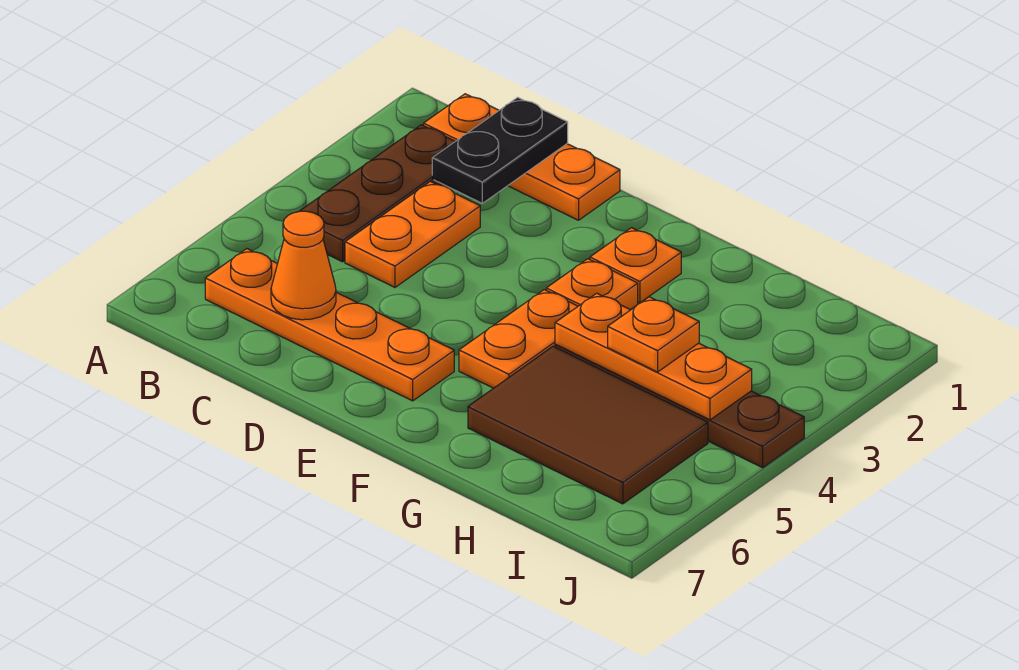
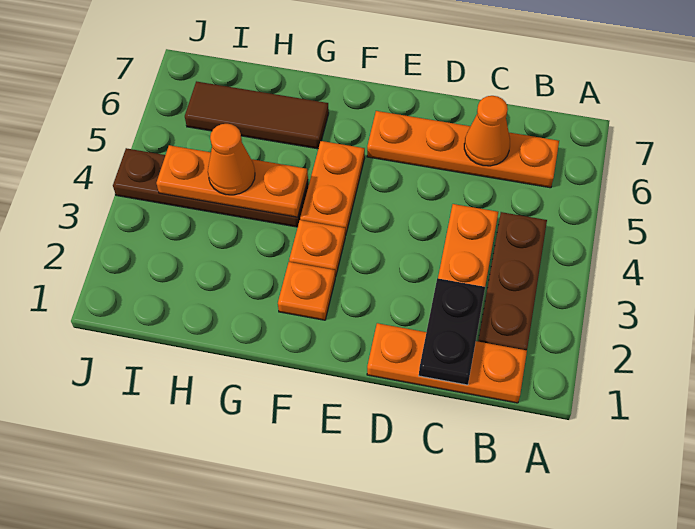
brown 2x3 tile [468,346,708,504] -> brown 1x3 tile [185,81,329,149]
orange 1x1 plate [608,297,699,372] -> orange 1x1 cone [208,124,255,195]

